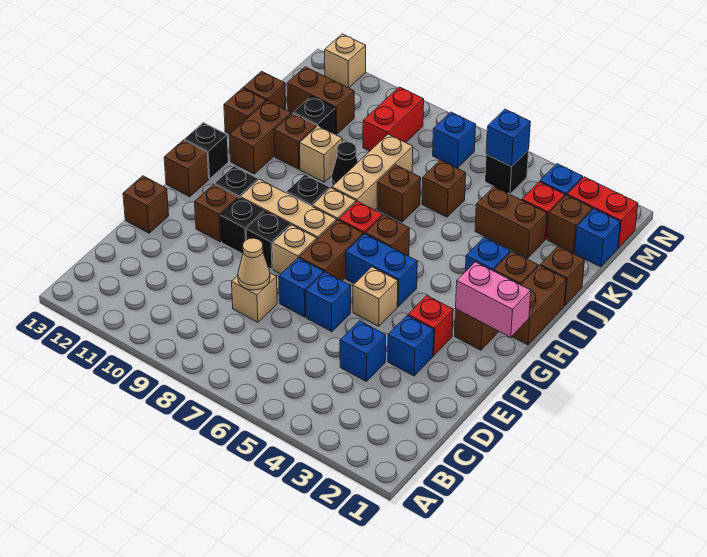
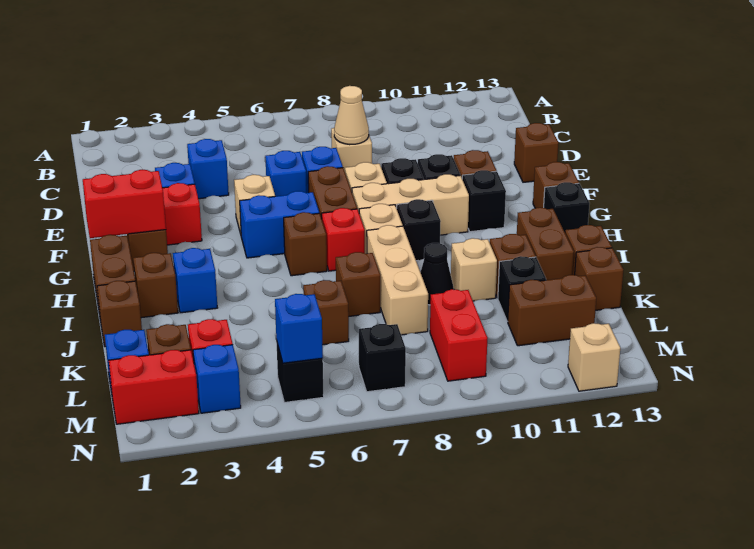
pink 1x2 brick [456,262,531,337] -> red 1x2 brick [83,170,166,238]
brown 1x2 brick [475,187,547,258] -> none
blue 1x1 brick [433,112,476,168] -> black 1x1 brick [359,324,406,392]

